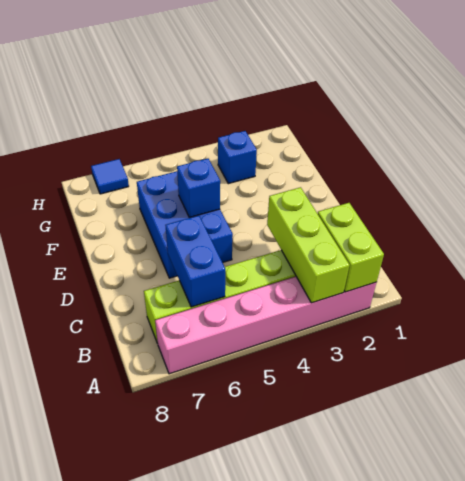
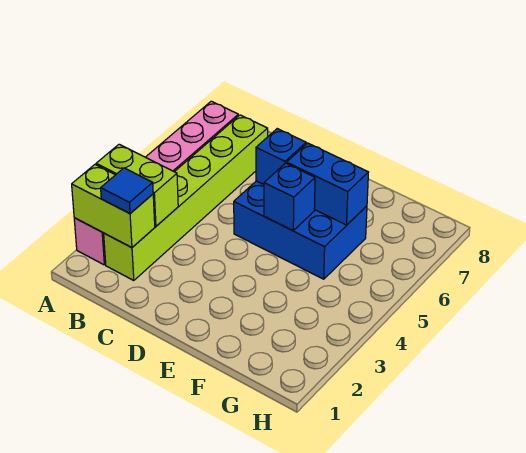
lime 1x3 brick [267,187,349,303] -> lime 1x2 brick [96,144,178,226]
blue 1x2 brick [166,216,225,307] -> blue 1x2 brick moved to [287,143,369,225]
blue 1x1 brick [218,131,257,184] -> blue 1x1 brick moved to [256,129,306,184]
blue 1x1 tile [91,159,129,194] -> blue 1x1 tile moved to [101,168,153,214]

